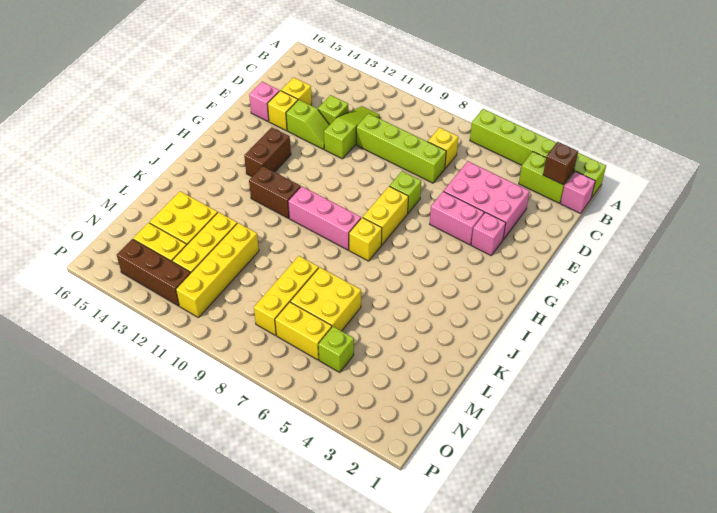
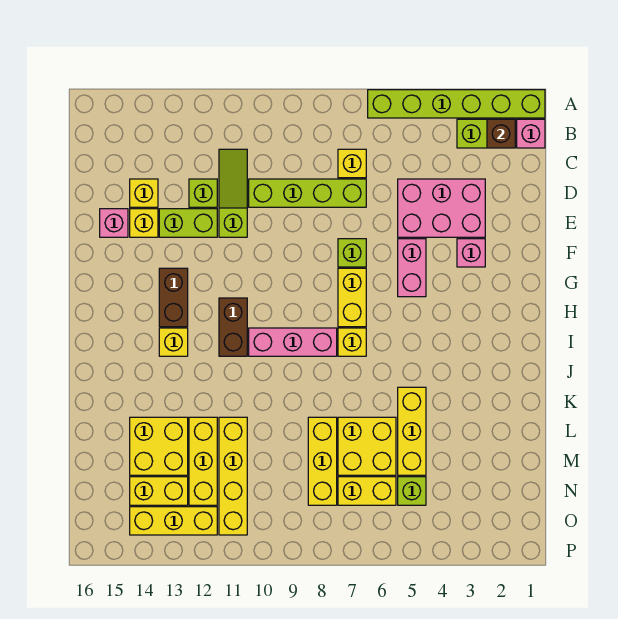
lime 1x2 slope [286,100,329,149] -> lime 1x2 brick [159,209,217,237]
pink 1x2 brick [430,191,484,245] -> pink 1x2 brick turned to [398,239,426,297]
brown 1x2 brick [249,166,301,218] -> brown 1x2 brick turned to [219,298,247,356]
none -> yellow 1x1 brick [159,328,188,356]
none -> yellow 1x3 brick [398,387,426,475]
brown 1x3 brick [117,239,190,306] -> yellow 1x3 brick [130,507,217,535]

